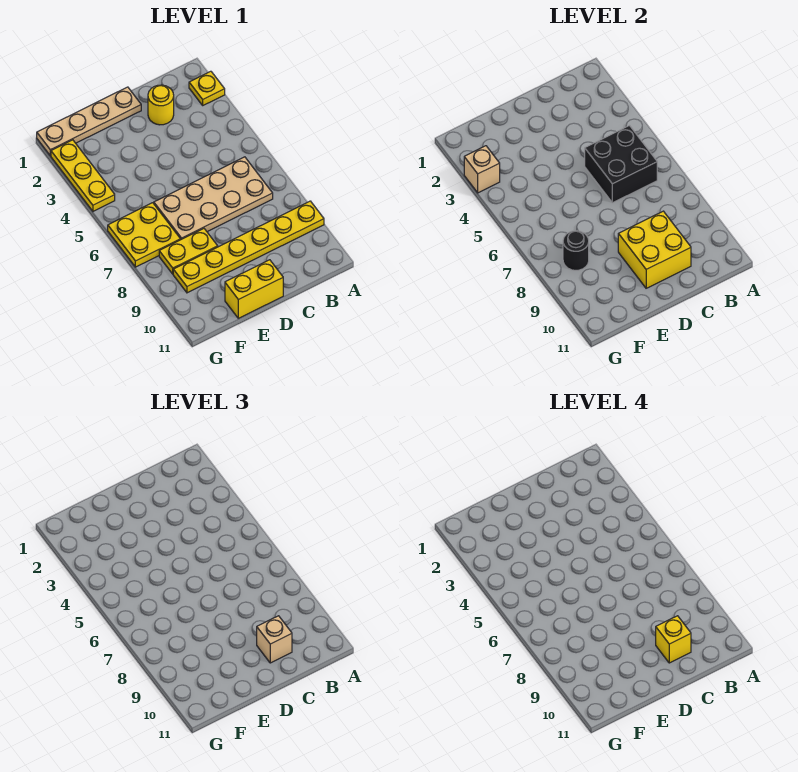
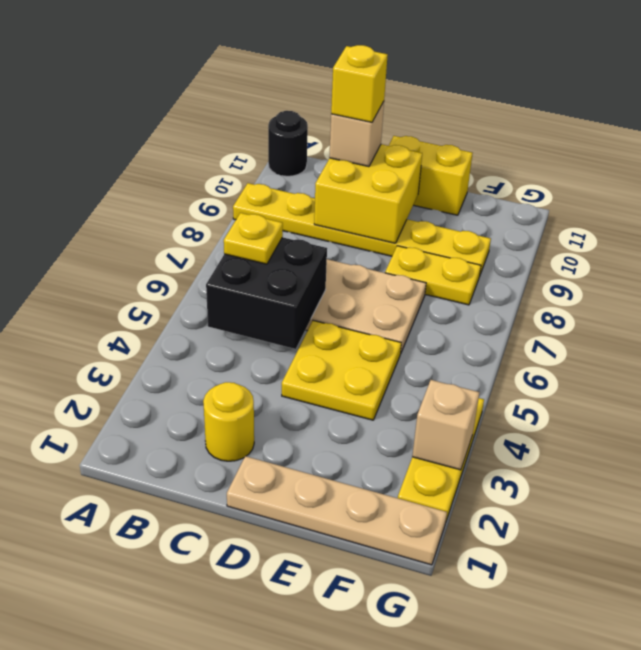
yellow 1x1 plate [189,71,225,105] -> yellow 1x1 plate moved to [224,213,283,264]
yellow 2x2 plate [108,203,180,267] -> yellow 2x2 plate moved to [282,321,401,420]
black 1x1 round brick [563,231,589,270] -> black 1x1 round brick moved to [268,111,308,176]

